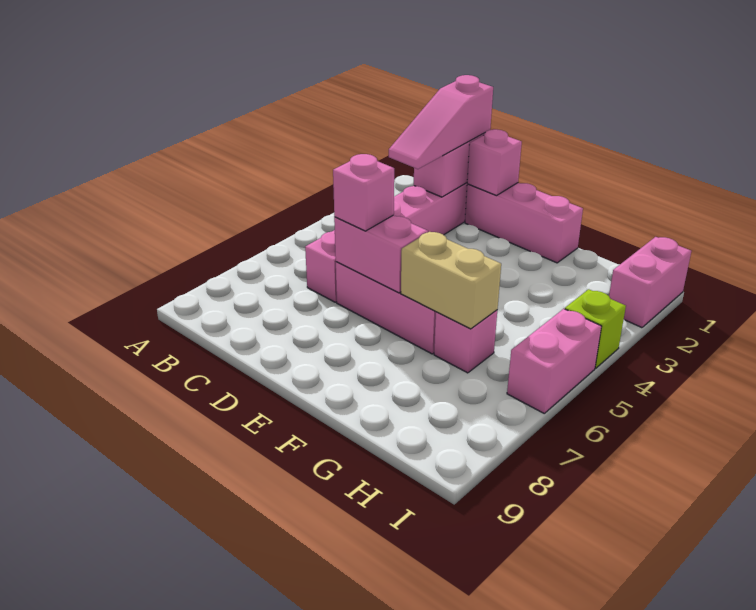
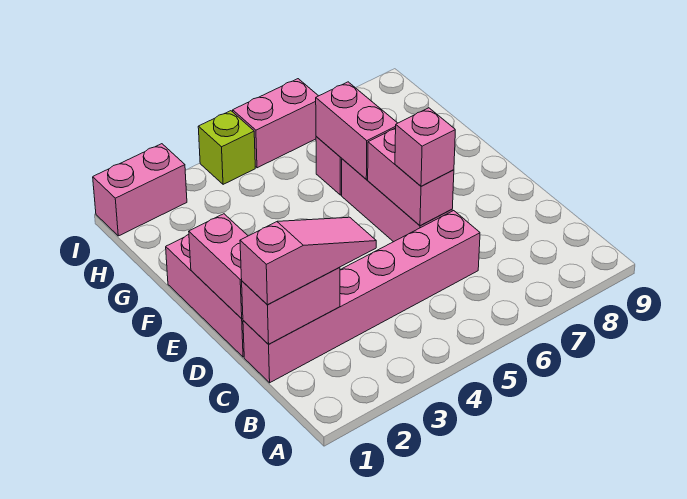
pink 1x1 brick [467,129,522,196] -> pink 1x2 brick [189,214,248,319]
tan 1x2 brick [401,232,501,329] -> pink 1x2 brick [316,82,397,179]

